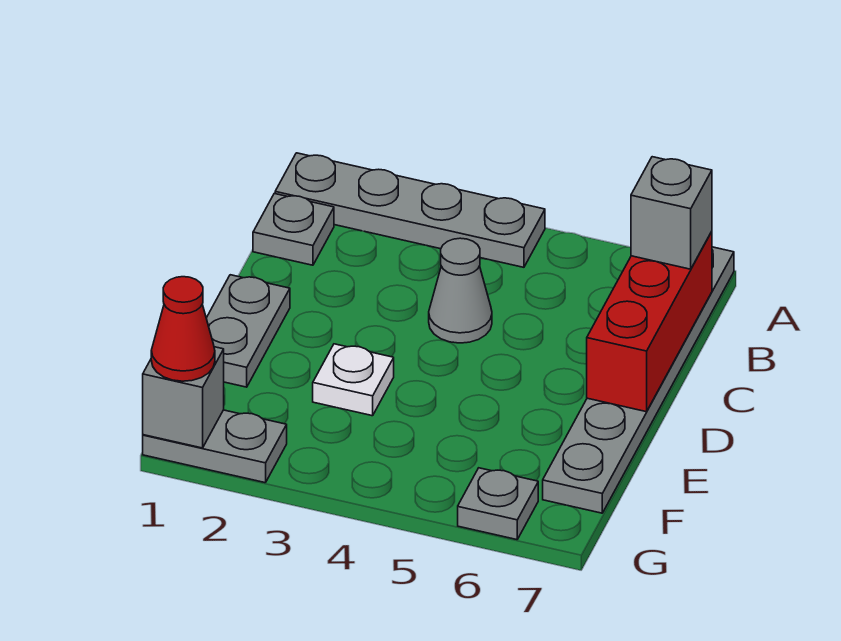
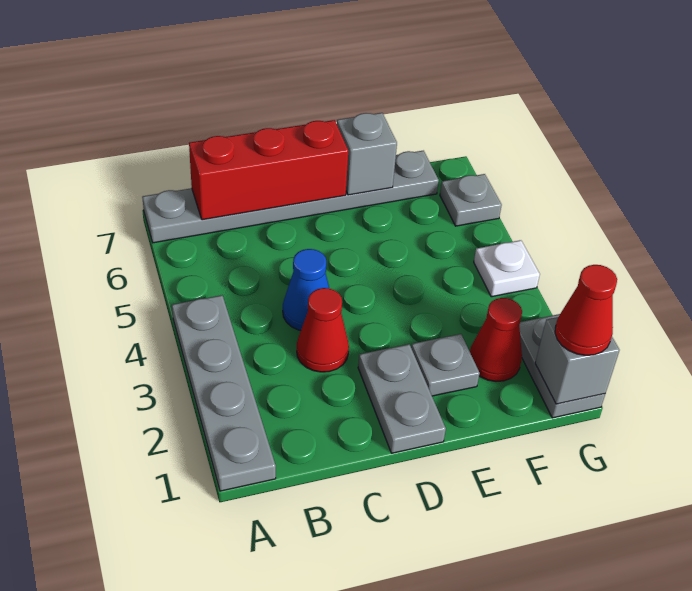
grey 1x1 plate [253,194,334,265] -> grey 1x1 plate moved to [411,334,480,396]
grey 1x1 brick [631,157,712,269] -> grey 1x1 brick moved to [337,113,397,195]
none -> red 1x1 cone [297,288,349,372]
grey 1x1 cone [429,238,492,343] -> blue 1x1 cone [283,249,329,331]
grey 1x2 plate [206,275,290,387] -> grey 1x2 plate turned to [358,344,446,453]
white 1x1 plate [313,344,394,416] -> white 1x1 plate moved to [474,240,540,297]
none -> red 1x1 cone [470,298,522,382]

